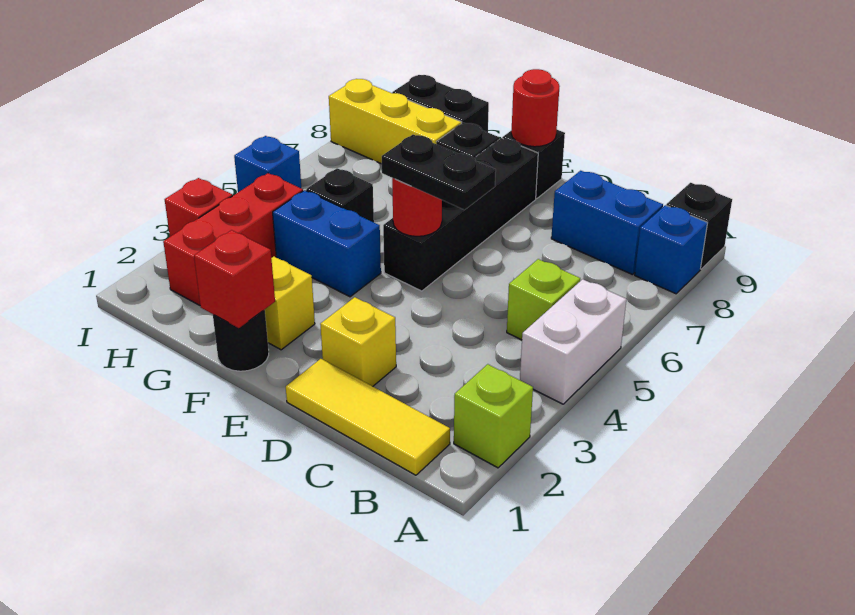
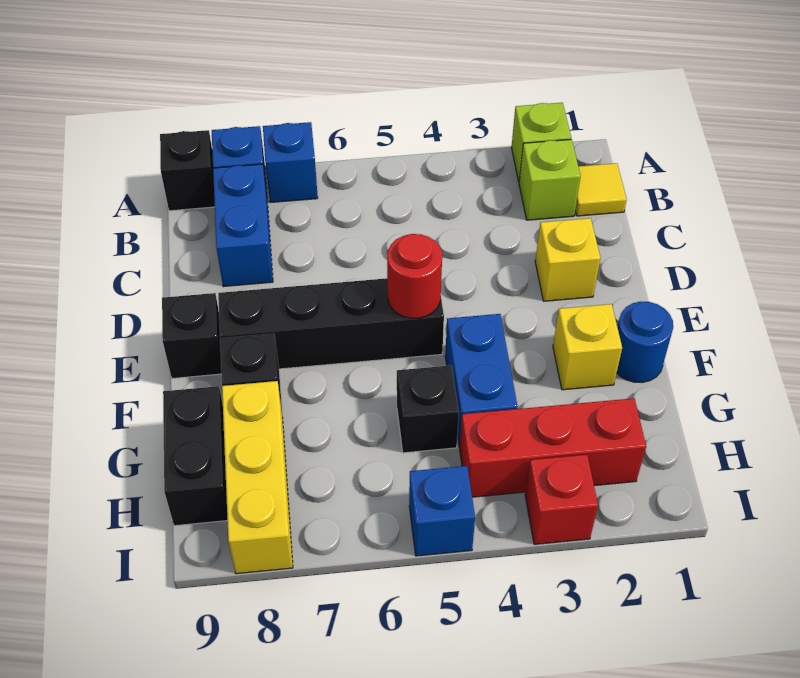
white 1x2 brick [520,279,626,404] -> none
none -> blue 1x1 brick [263,122,318,203]
yellow 1x3 tile [286,359,450,475] -> yellow 1x1 tile [575,163,627,216]
lime 1x1 brick [507,259,580,340] -> lime 1x1 brick moved to [519,139,581,220]
black 1x2 plate [382,135,496,210] -> none
red 1x1 round brick [511,69,559,147] -> none
black 1x1 round brick [213,310,269,371] -> blue 1x1 round brick [617,302,673,383]
red 1x1 brick [194,230,275,328] -> none

